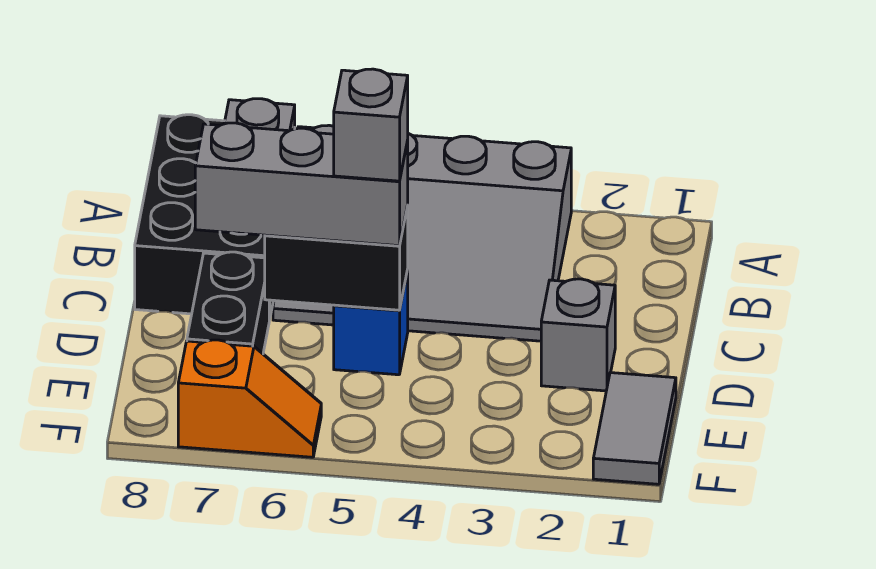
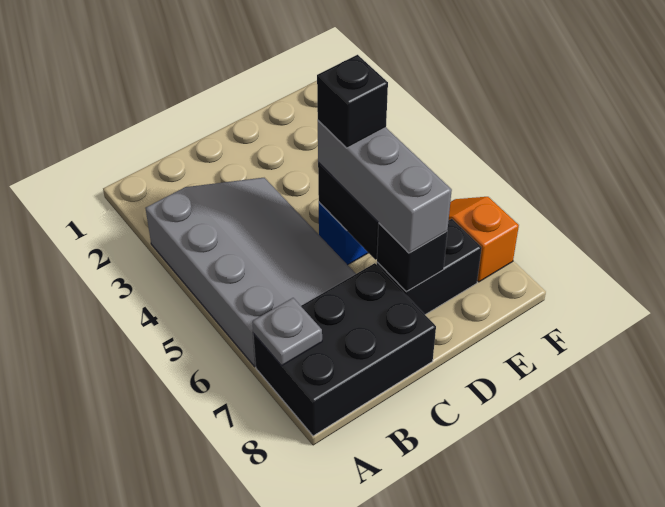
grey 1x1 brick [541,279,615,391] -> none
grey 1x1 brick [334,69,408,181] -> black 1x1 brick [317,55,388,148]
none -> black 1x1 brick [377,223,447,292]
grey 1x2 tile [593,373,676,484] -> none

